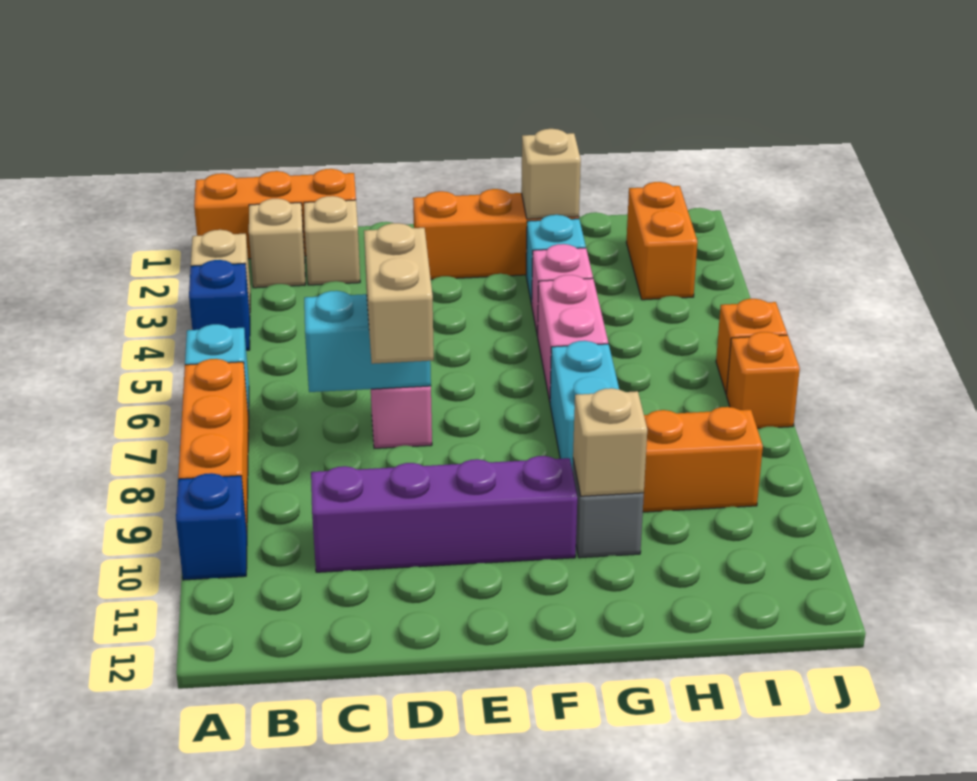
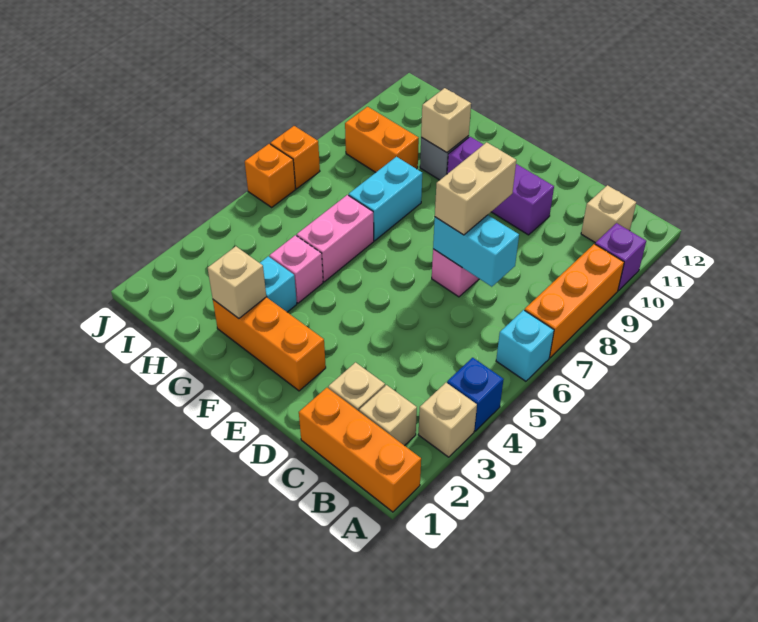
blue 1x1 brick [176,473,247,580] -> purple 1x1 brick [595,223,646,291]
none -> tan 1x1 brick [581,185,636,243]
purple 1x4 brick [311,456,577,572] -> purple 1x3 brick [447,137,554,235]
orange 1x2 brick [626,182,698,300] -> none

